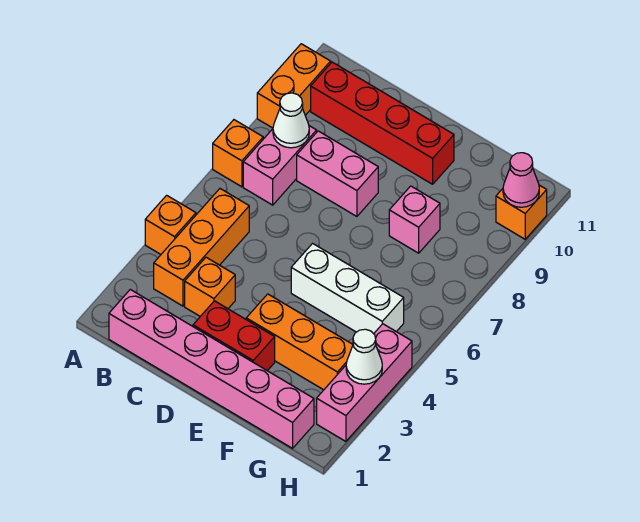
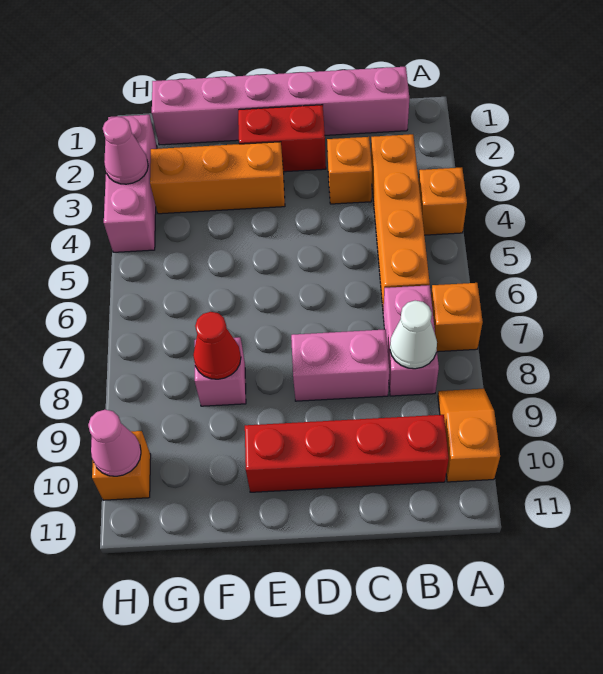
orange 1x2 brick [257,44,331,128] -> orange 1x2 slope [438,389,500,482]
orange 1x3 brick [154,189,249,306] -> orange 1x4 brick [371,134,430,311]
white 1x3 brick [291,244,404,334] -> none
none -> red 1x1 cone [193,312,241,379]
white 1x1 cone [346,329,382,384] -> pink 1x1 cone [103,117,148,184]

